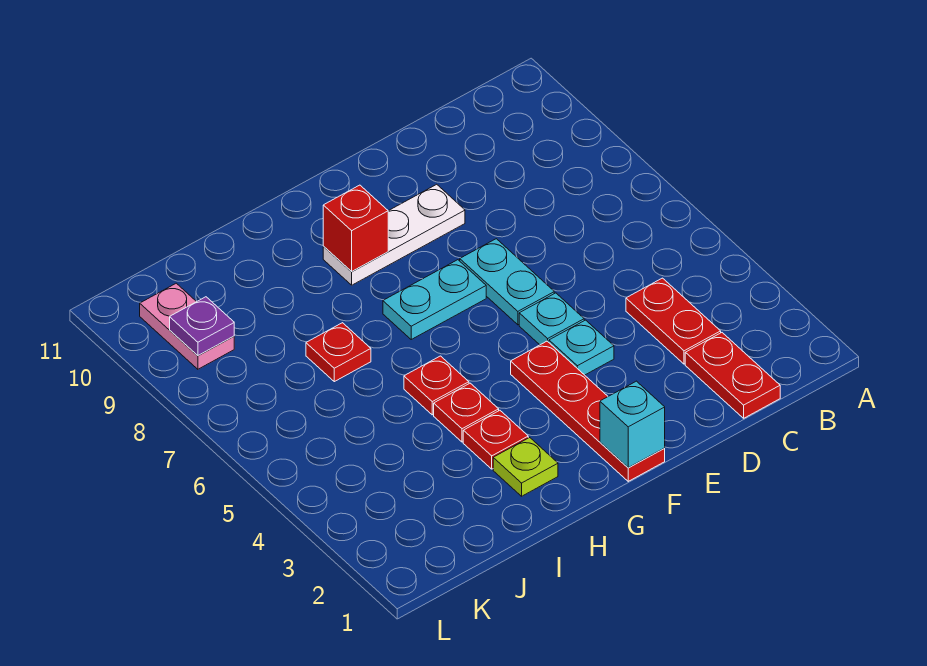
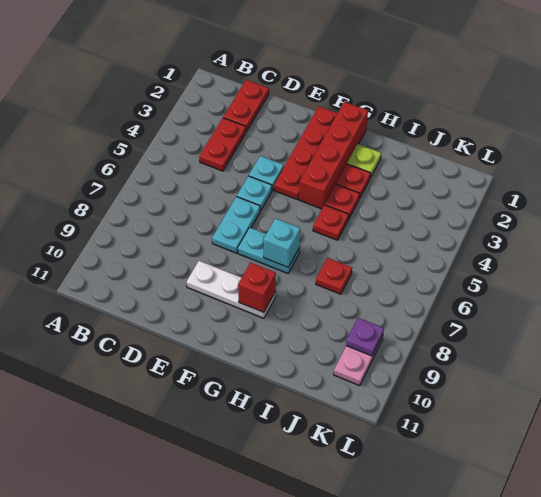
cyan 1x1 brick [600,381,665,468] -> cyan 1x1 brick moved to [263,218,300,267]
none -> red 1x4 brick [299,102,368,209]

